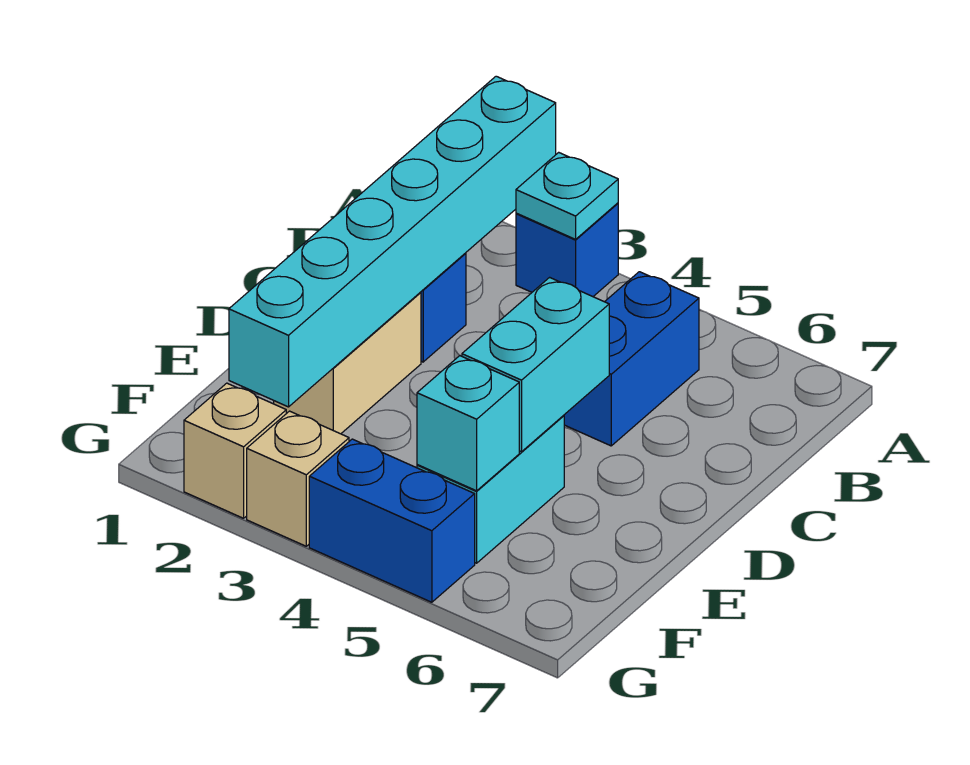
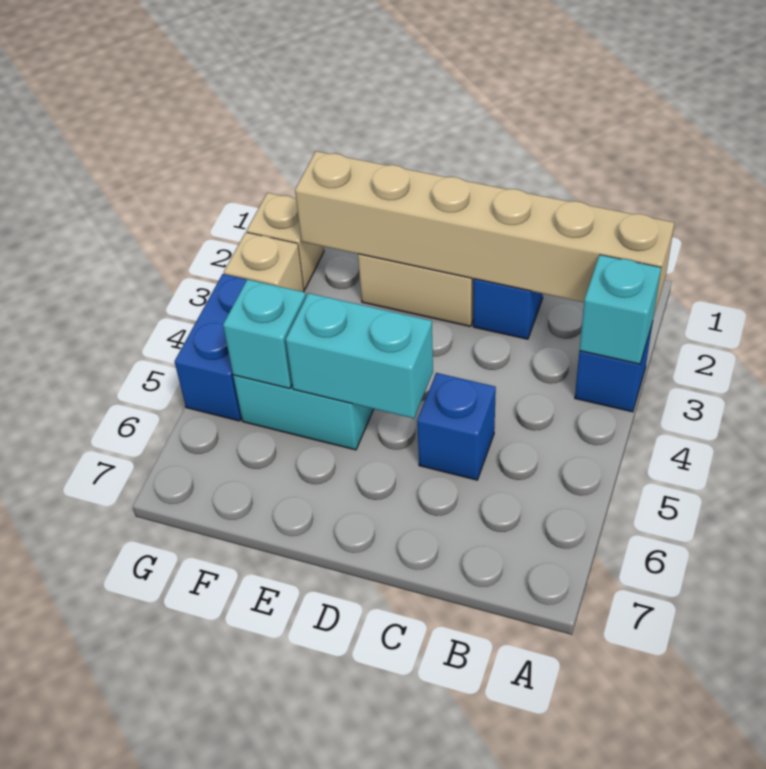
cyan 1x6 brick [229,76,556,407] -> tan 1x6 brick [295,151,674,314]
cyan 1x1 plate [516,152,618,239] -> cyan 1x1 brick [579,255,661,364]
blue 1x2 brick [564,272,699,446] -> blue 1x1 brick [417,373,496,480]

